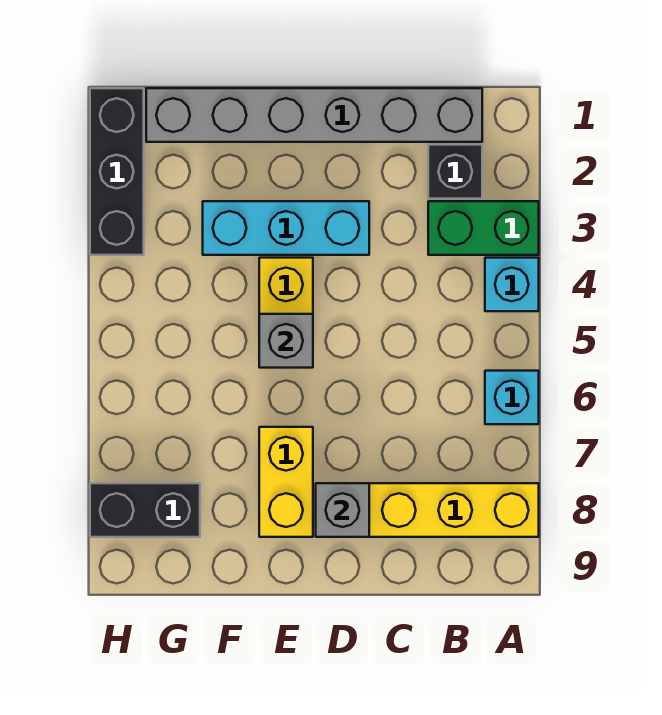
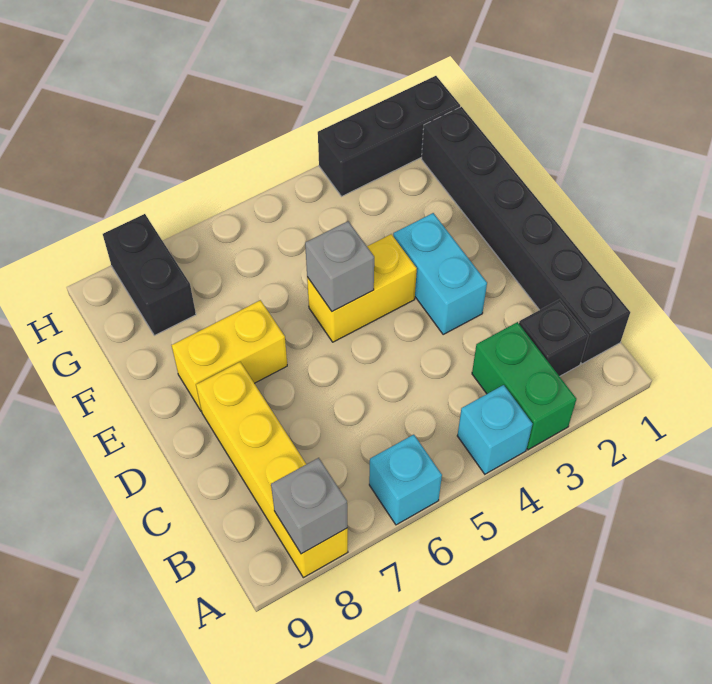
grey 1x6 brick [146,88,482,142] -> black 1x6 brick [421,107,630,364]
cyan 1x3 brick [203,201,369,255] -> cyan 1x2 brick [393,213,487,334]
grey 1x1 brick [316,483,369,537] -> grey 1x1 brick moved to [271,458,347,554]

